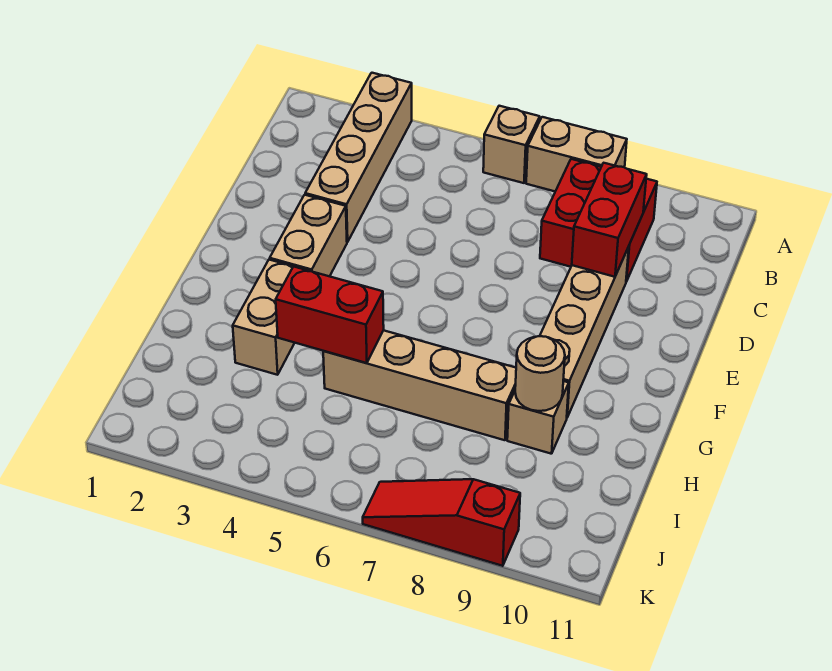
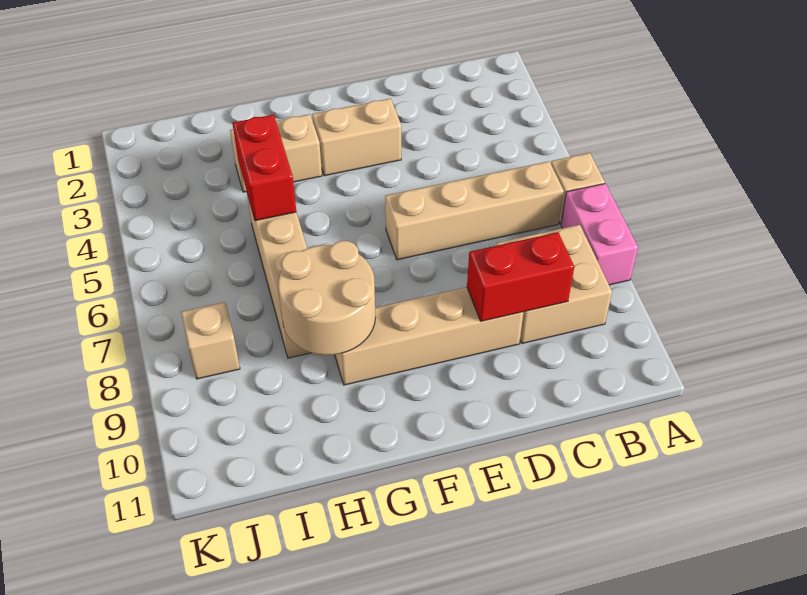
tan 1x4 brick [305,73,412,242] -> tan 1x4 brick moved to [385,161,564,260]
tan 1x2 brick [526,117,627,191] -> pink 1x2 brick [561,183,638,285]
red 2x2 brick [540,159,657,282] -> tan 2x2 brick [496,225,612,344]
tan 1x1 brick [507,381,569,454] -> tan 1x1 brick moved to [181,302,240,379]
tan 1x1 round brick [515,336,565,411] -> tan 2x2 round brick [278,241,376,355]
red 1x3 slope [363,479,520,566] -> none

